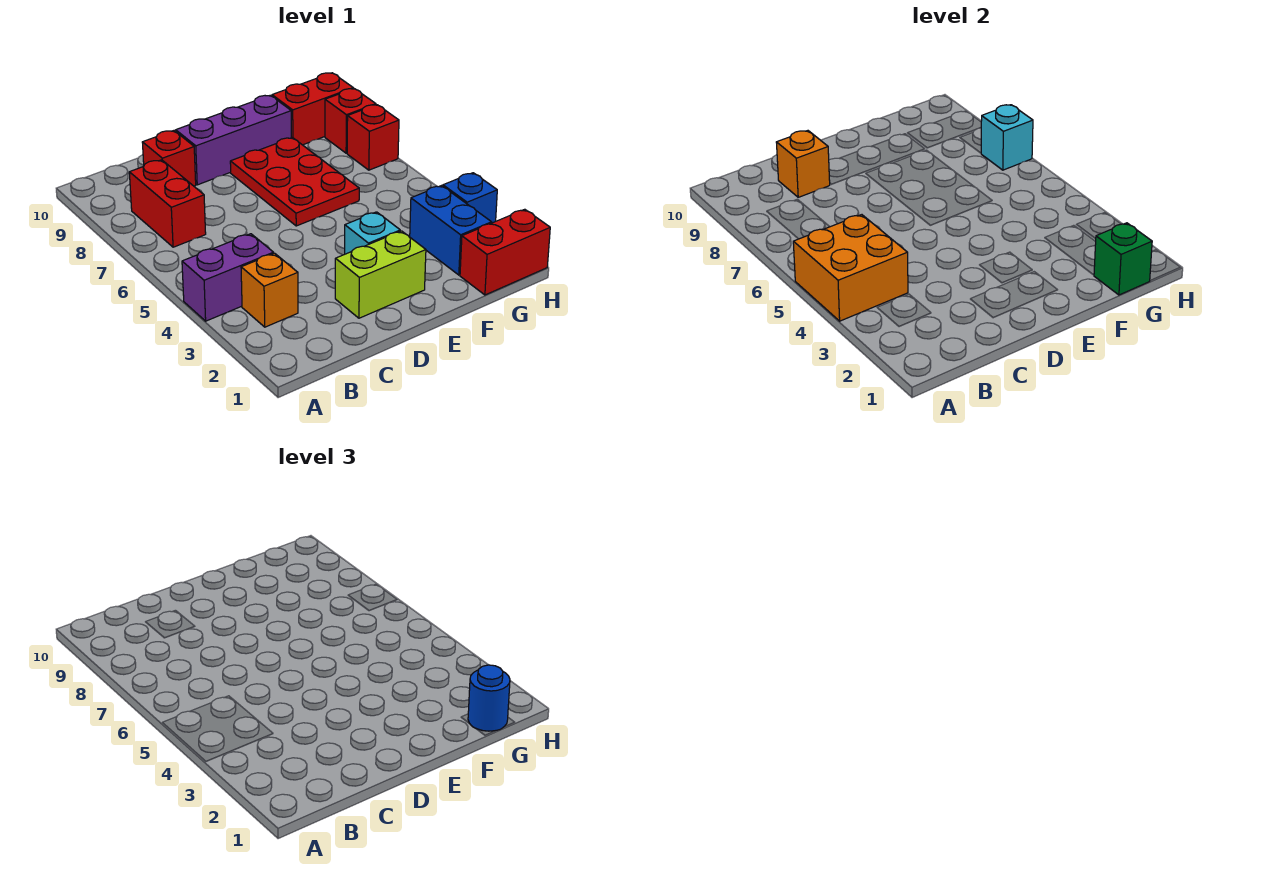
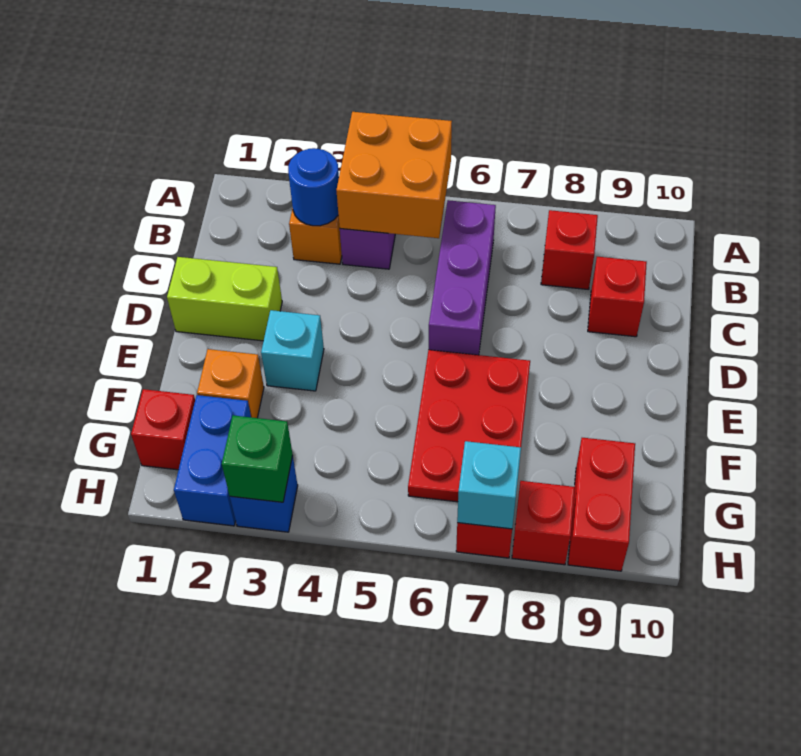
red 1x2 brick [129,160,206,247] -> red 1x1 brick [541,210,598,290]
orange 1x1 brick [776,131,830,197] -> orange 1x1 brick moved to [197,349,264,418]
lime 1x2 brick [335,231,426,318] -> lime 1x2 brick turned to [167,257,282,341]
purple 1x3 brick [176,95,291,185] -> purple 1x3 brick moved to [429,200,496,355]
red 2x3 plate [230,138,359,226] -> red 2x3 plate turned to [408,350,530,502]
red 1x2 brick [460,209,550,295] -> red 1x1 brick [131,389,195,470]
green 1x1 brick [1094,223,1152,295] -> green 1x1 brick moved to [222,415,293,502]
blue 1x1 round brick [468,665,510,731] -> blue 1x1 round brick moved to [288,148,339,226]
blue 1x2 brick [410,186,492,275] -> blue 1x2 brick turned to [174,395,251,526]

